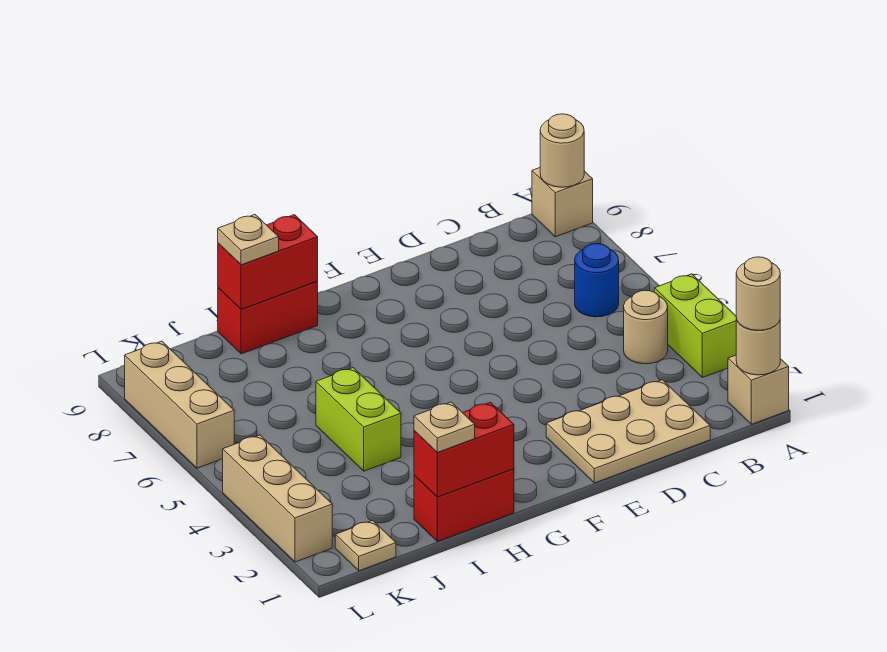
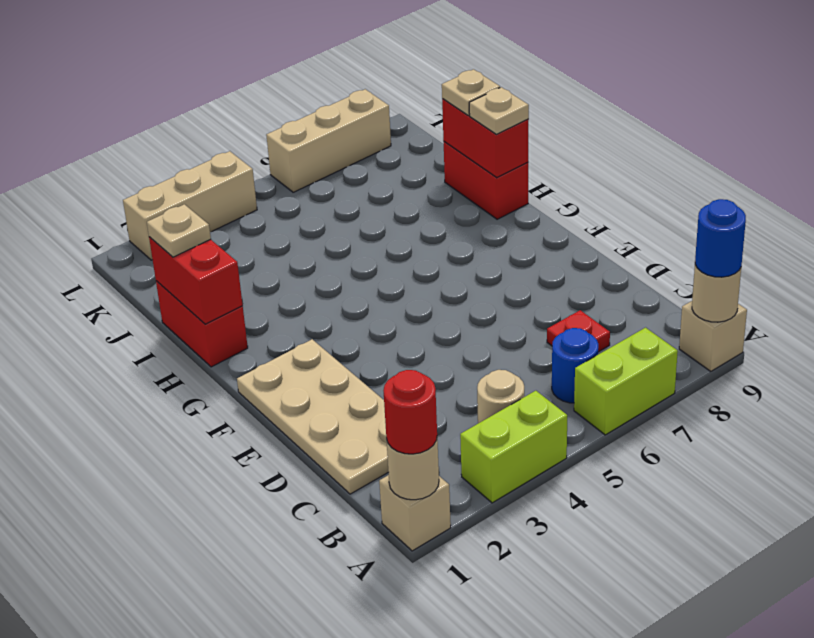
tan 1x1 round brick [736,257,780,330] -> red 1x1 round brick [383,370,437,454]
none -> blue 1x1 round brick [695,199,746,277]
tan 2x3 plate [546,380,710,483] -> tan 2x4 plate [237,339,388,494]
none -> red 1x1 plate [547,310,610,352]
lime 1x2 brick [316,368,401,471] -> lime 1x2 brick moved to [574,328,678,435]
tan 1x1 plate [335,520,396,571] -> tan 1x1 plate moved to [469,87,529,134]

